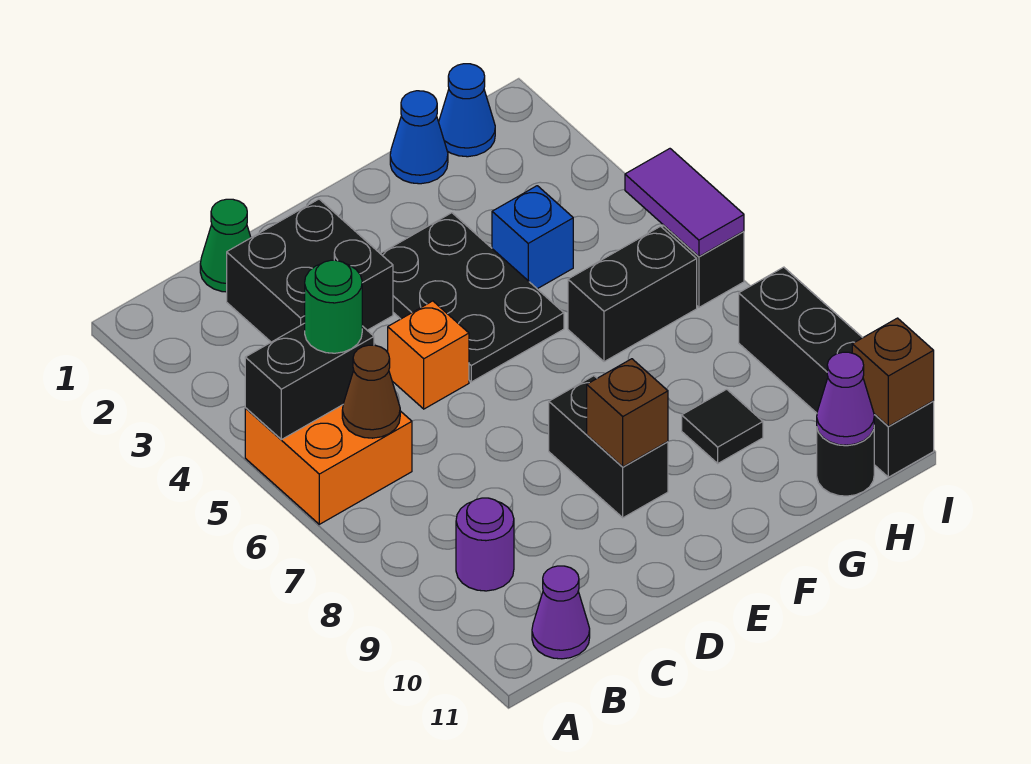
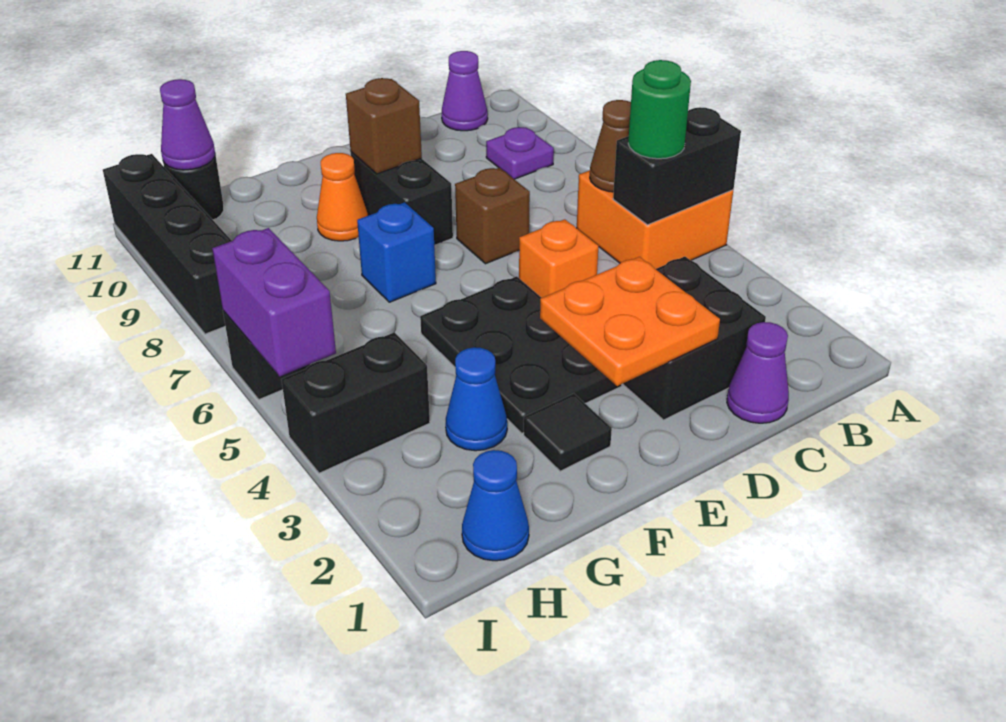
purple 1x1 round brick [456,498,514,591] -> purple 1x1 plate [486,127,554,179]
green 1x1 cone [200,199,251,292] -> purple 1x1 cone [727,322,789,423]
none -> orange 2x2 plate [540,257,720,386]
none -> orange 1x1 cone [317,153,368,241]
blue 1x1 cone [390,91,448,184] -> blue 1x1 cone moved to [446,347,507,451]
blue 1x1 brick [492,186,573,289] -> blue 1x1 brick moved to [357,202,436,302]
black 1x2 brick [568,226,697,362] -> black 1x2 brick moved to [281,332,430,473]
black 1x1 tile [682,389,763,463] -> black 1x1 tile moved to [524,394,612,471]
purple 1x2 tile [625,149,744,256] -> purple 1x2 brick [212,228,336,376]
brown 1x1 brick [852,318,934,426] -> brown 1x1 brick moved to [455,168,530,264]

